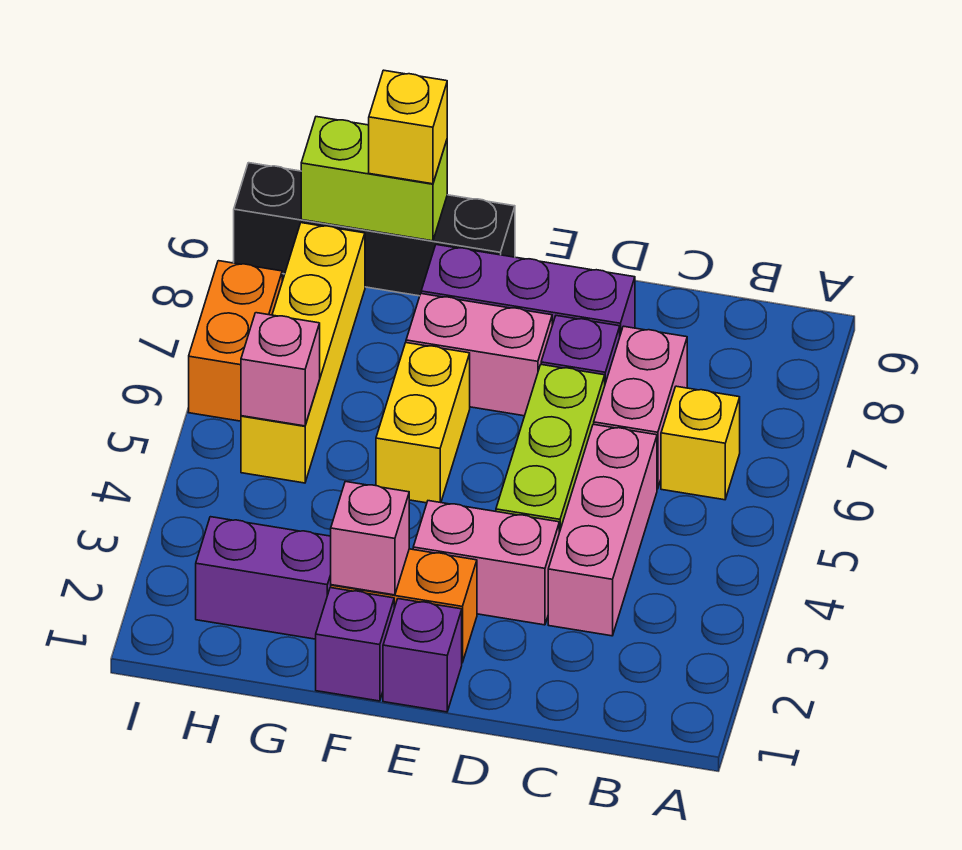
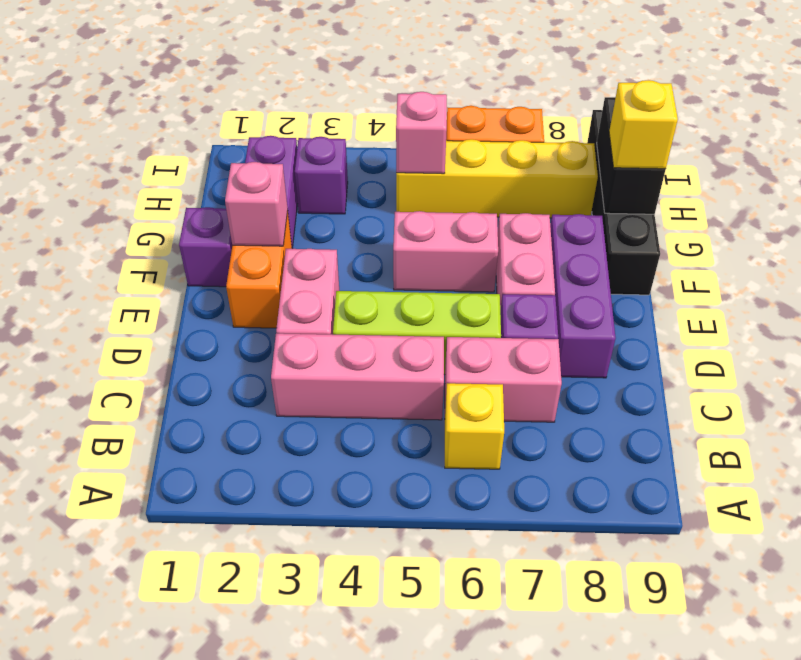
purple 1x1 brick [383,599,462,712] -> purple 1x1 brick moved to [295,137,348,214]
yellow 1x2 brick [376,343,470,503] -> pink 1x2 brick [393,211,498,292]
lime 1x2 brick [301,117,447,241] -> black 1x2 brick [597,97,666,214]

